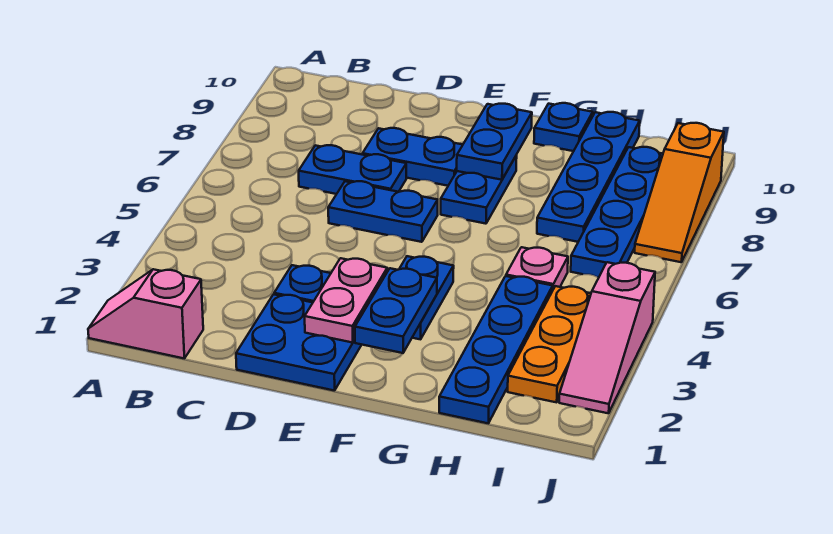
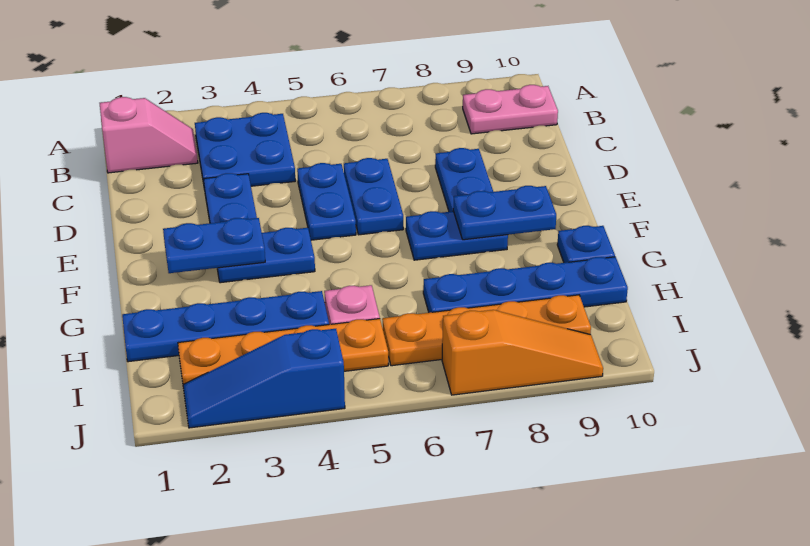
pink 1x2 slope [88,269,203,359] -> pink 1x2 slope turned to [100,97,198,173]
blue 1x2 plate [299,145,406,194] -> blue 1x2 plate moved to [297,163,356,240]
blue 2x2 plate [236,294,362,391] -> blue 2x2 plate moved to [195,113,295,190]
pink 1x2 plate [305,258,387,343] -> pink 1x2 plate moved to [463,85,558,134]
orange 1x3 plate [508,286,591,402] -> orange 1x4 plate [178,319,388,384]
blue 1x4 plate [571,147,663,277] -> orange 1x4 plate [382,295,591,366]
pink 1x3 slope [559,262,655,413] -> blue 1x3 slope [183,329,345,428]
orange 1x3 slope [635,123,724,262] -> orange 1x3 slope turned to [442,310,603,395]

